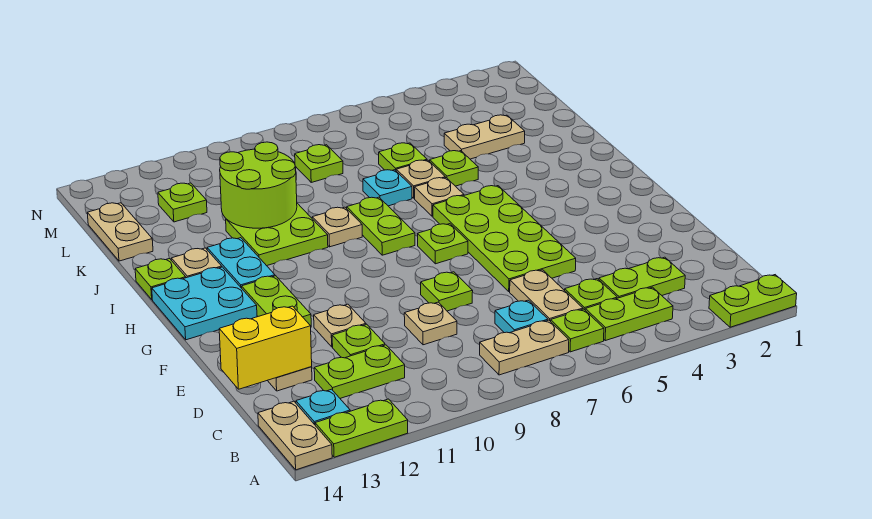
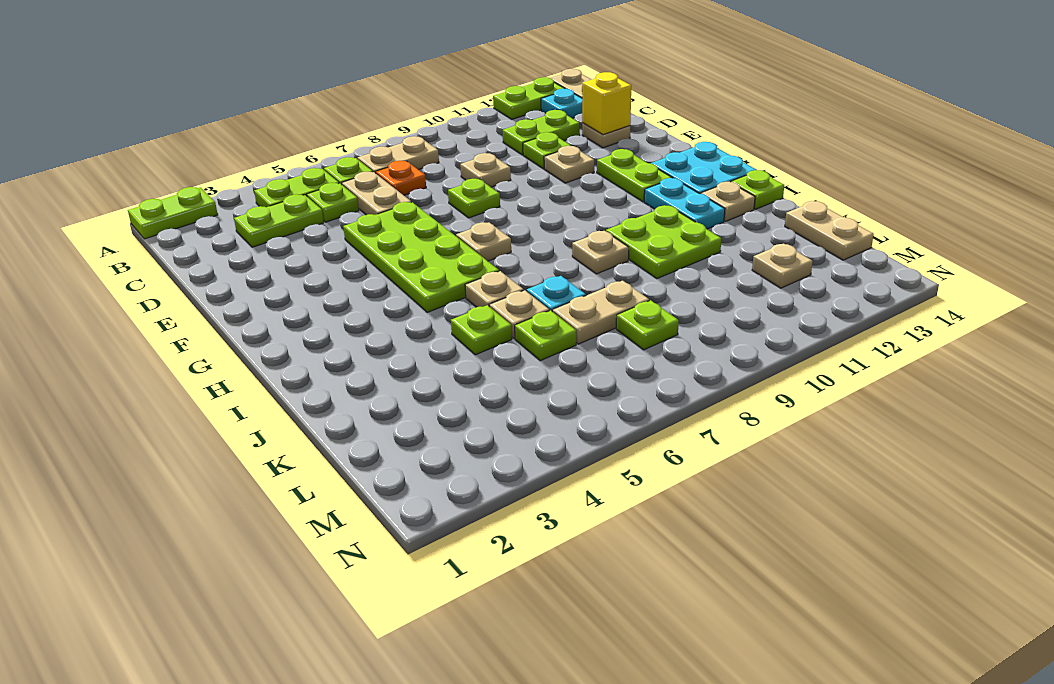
cyan 1x1 plate [495,300,548,333] -> orange 1x1 plate [376,161,426,195]
yellow 1x2 brick [219,306,312,389] -> yellow 1x1 brick [582,72,631,135]
lime 1x1 plate [418,224,468,264] -> tan 1x1 plate [456,222,511,261]
lime 1x2 plate [347,197,415,255] -> none
lime 2x2 round brick [220,142,297,228] -> none
tan 1x2 plate [444,115,525,159] -> tan 1x2 plate moved to [552,281,649,344]
lime 1x1 plate [158,183,207,222] -> tan 1x1 plate [752,244,813,288]

